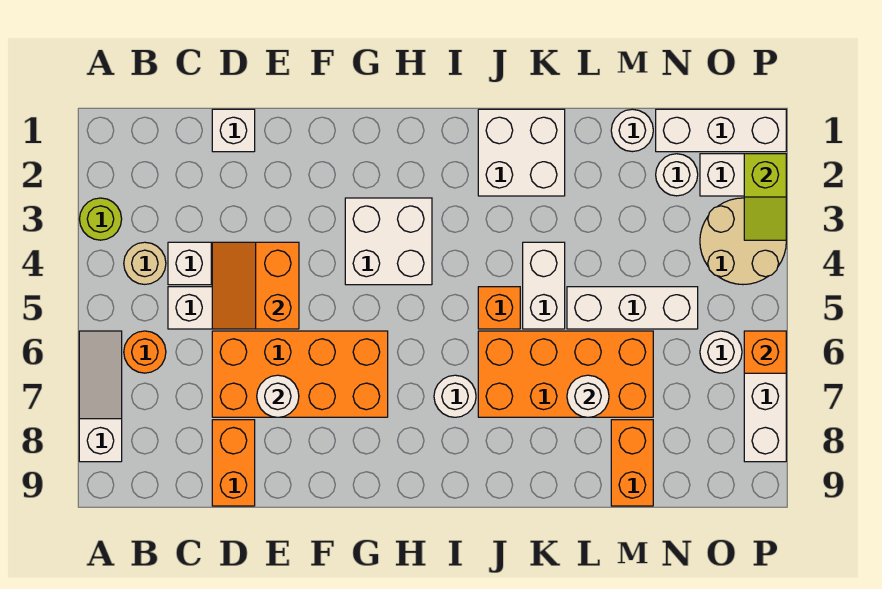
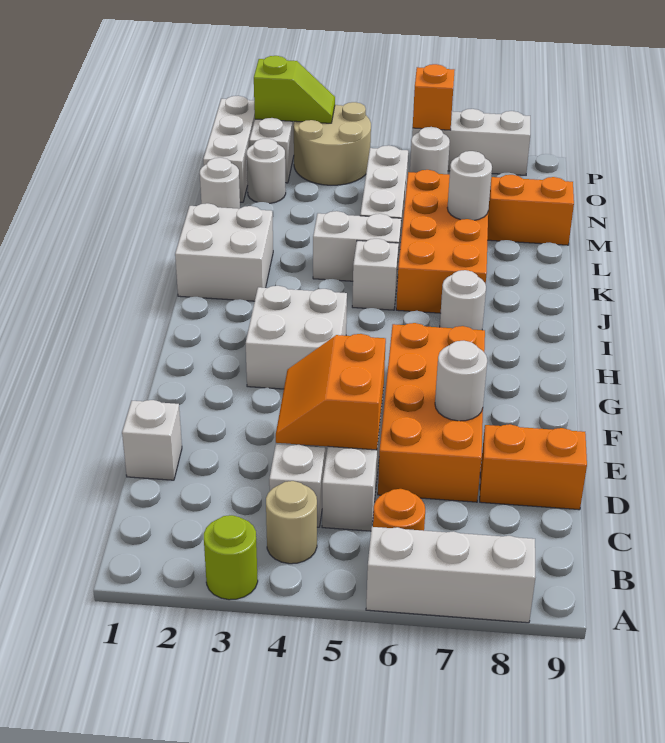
white 1x3 slope [79,331,122,462] -> white 1x3 brick [366,527,535,623]
orange 2x2 slope [212,242,299,329] -> orange 2x2 slope turned to [276,334,386,450]
orange 1x1 brick [478,287,520,329] -> white 1x1 brick [352,239,399,310]

